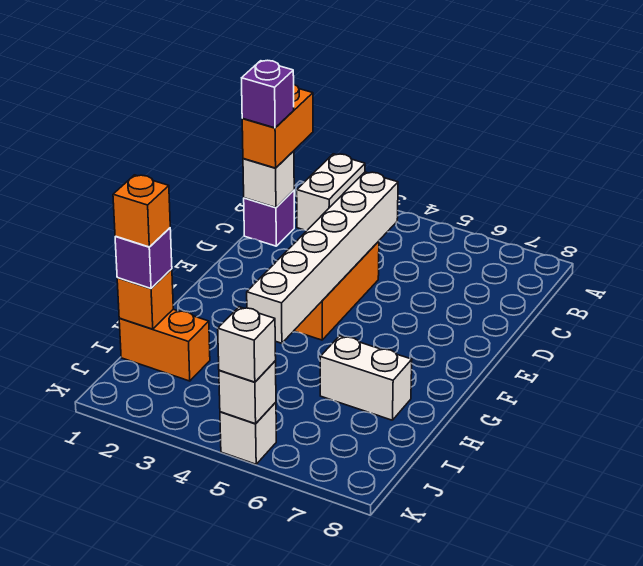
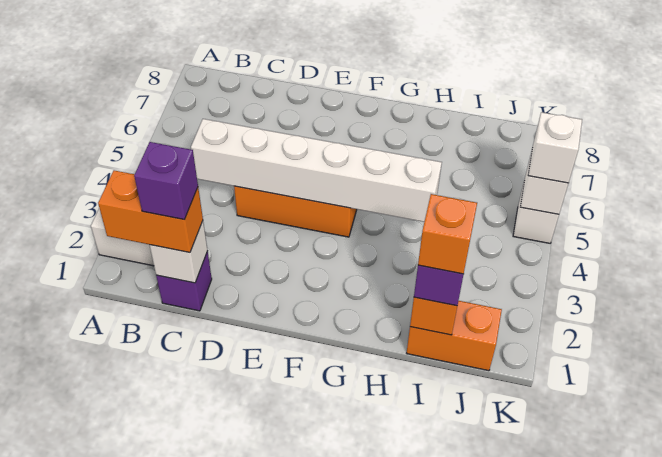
white 1x2 brick [320,336,412,420] -> none
orange 1x2 brick [119,309,210,381] -> orange 1x2 brick turned to [407,301,502,371]

